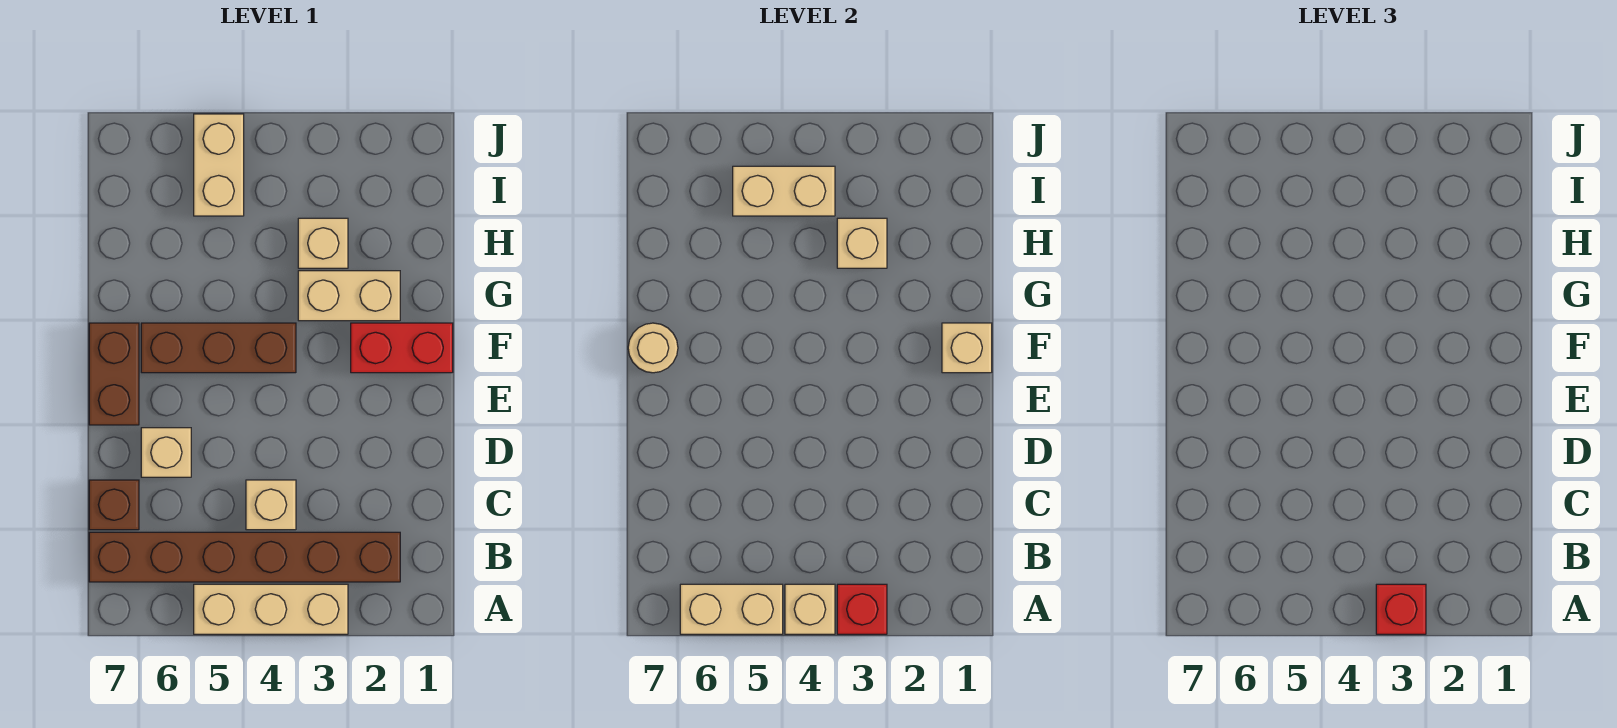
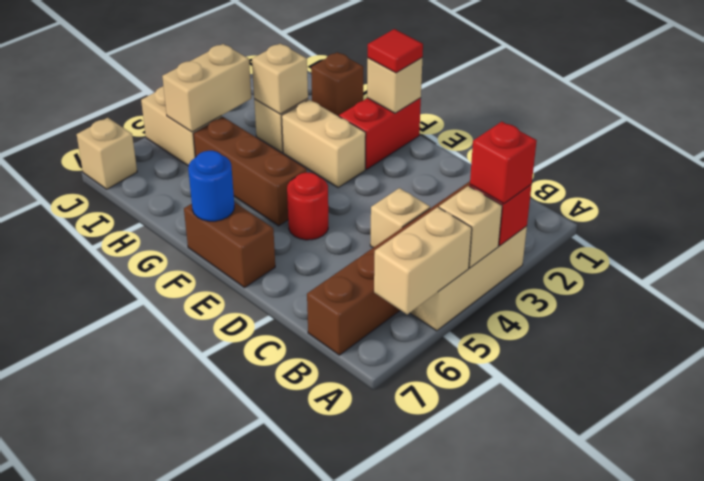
brown 1x1 brick [89,480,139,530] -> brown 1x1 brick moved to [311,52,363,116]
tan 1x1 brick [141,428,191,477] -> tan 1x1 brick moved to [77,118,137,189]
none -> red 1x1 round brick [287,172,328,240]
none -> red 1x1 tile [368,29,423,73]
brown 1x3 brick [141,323,296,373] -> brown 1x3 brick turned to [193,117,307,226]
tan 1x1 round brick [628,323,678,373] -> blue 1x1 round brick [188,151,234,221]
tan 1x2 brick [298,271,400,321] -> tan 1x2 brick turned to [282,99,366,187]

